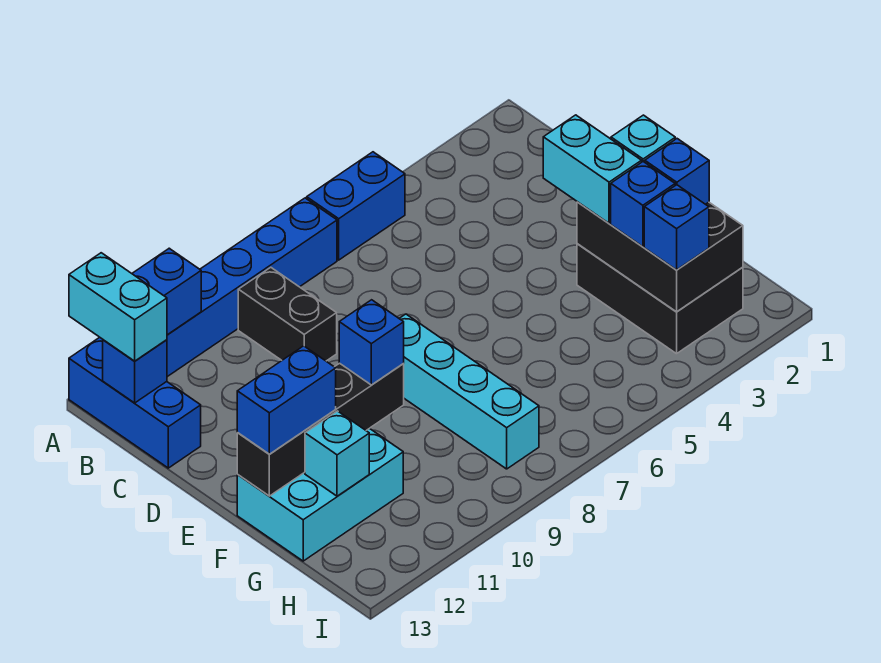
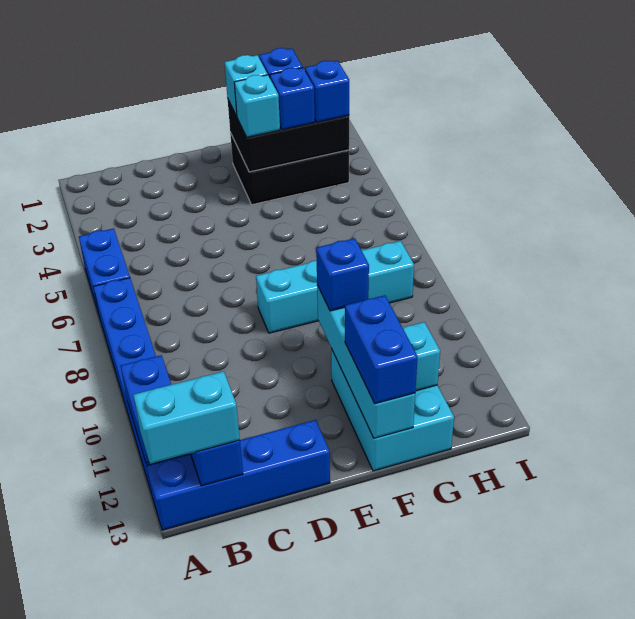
blue 1x3 brick [69,337,201,468] -> blue 1x4 brick [146,420,330,530]
black 1x2 brick [238,267,337,361] -> none
cyan 1x2 brick [543,115,642,223] -> cyan 1x1 brick [234,75,280,137]
black 1x4 brick [237,363,404,496] -> cyan 1x4 brick [317,285,415,438]

